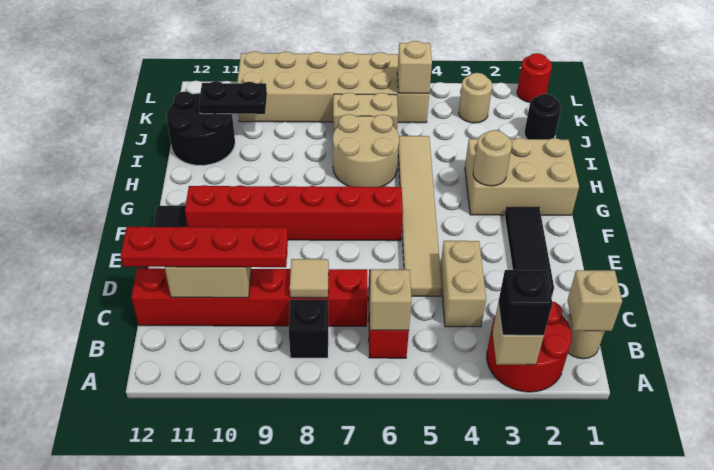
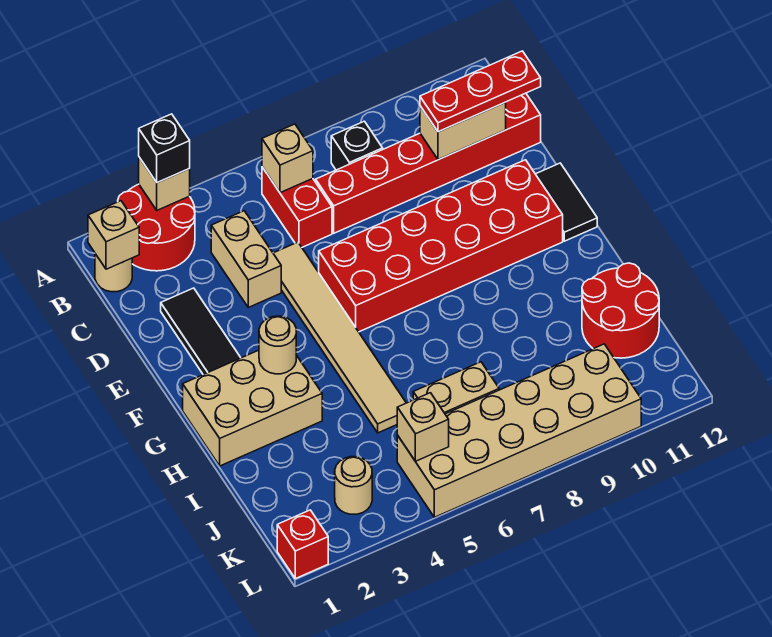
tan 1x1 tile [290,259,329,298] -> none
red 1x4 plate [120,226,288,267] -> red 1x3 plate [420,51,541,132]
red 1x6 brick [185,185,403,241] -> red 2x6 brick [319,160,563,332]
tan 2x2 round brick [333,114,399,187] -> none
black 2x2 round brick [166,92,235,165] -> red 2x2 round brick [582,263,659,358]
black 1x1 round brick [524,94,561,139] -> none
black 1x2 plate [199,81,267,114] -> none
red 1x1 round brick [517,53,552,102] -> red 1x1 brick [277,510,328,579]

